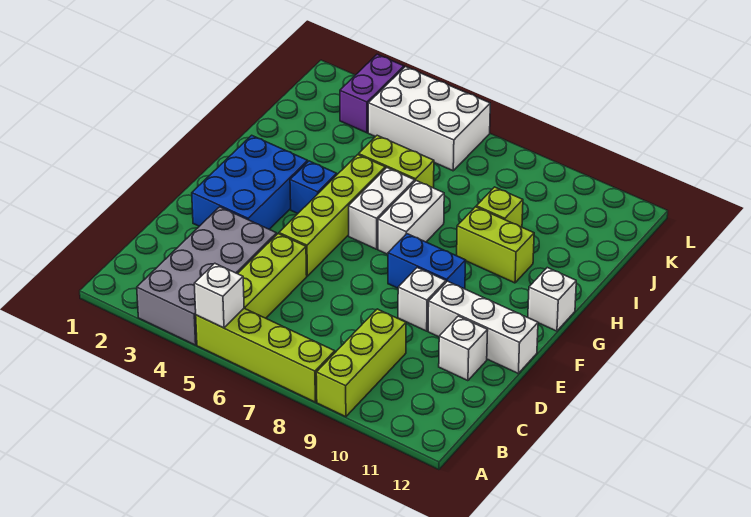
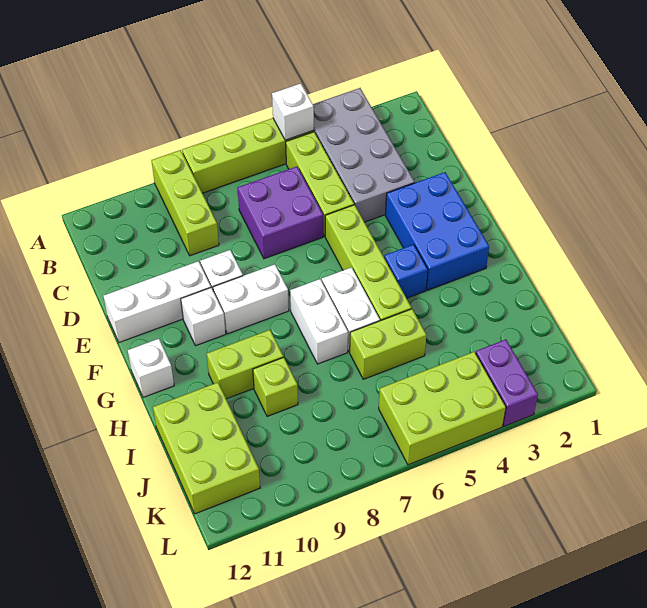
none -> purple 2x2 brick [237,167,323,259]
white 1x1 brick [439,316,488,381] -> white 1x1 brick moved to [181,288,226,346]
blue 1x2 brick [388,234,466,289] -> white 1x2 brick [213,264,289,334]
none -> lime 2x3 brick [153,382,260,514]
white 2x3 brick [368,67,490,171] -> lime 2x3 brick [379,352,506,465]

